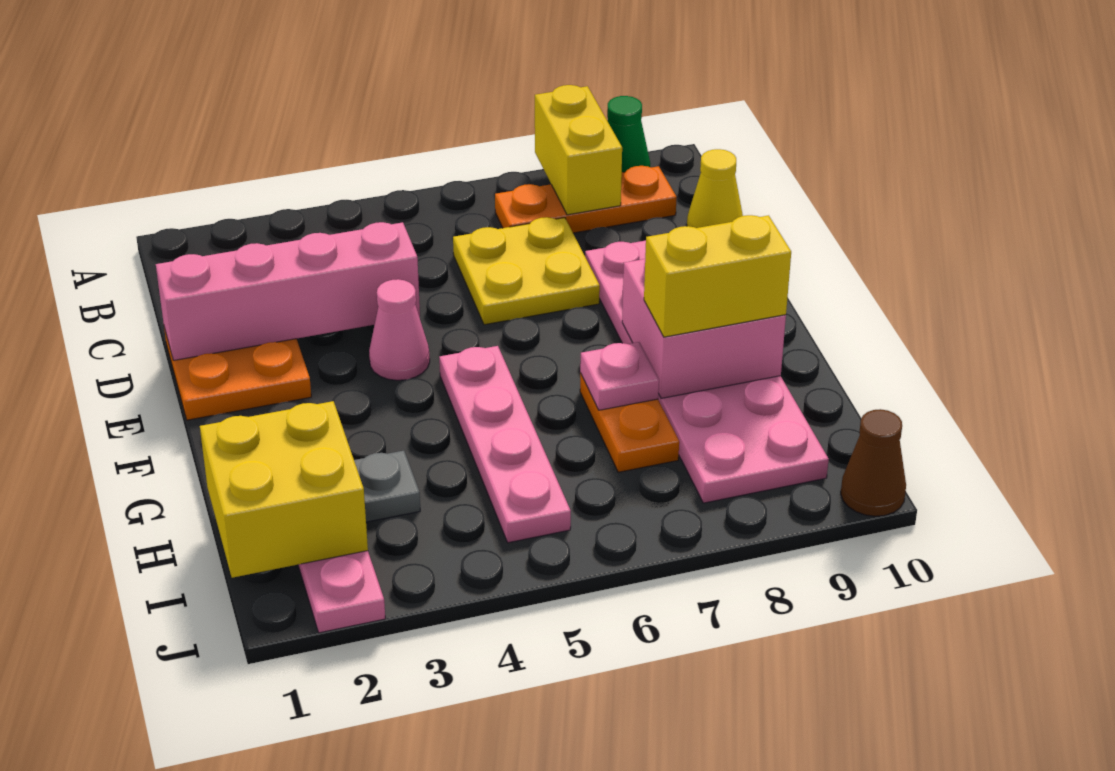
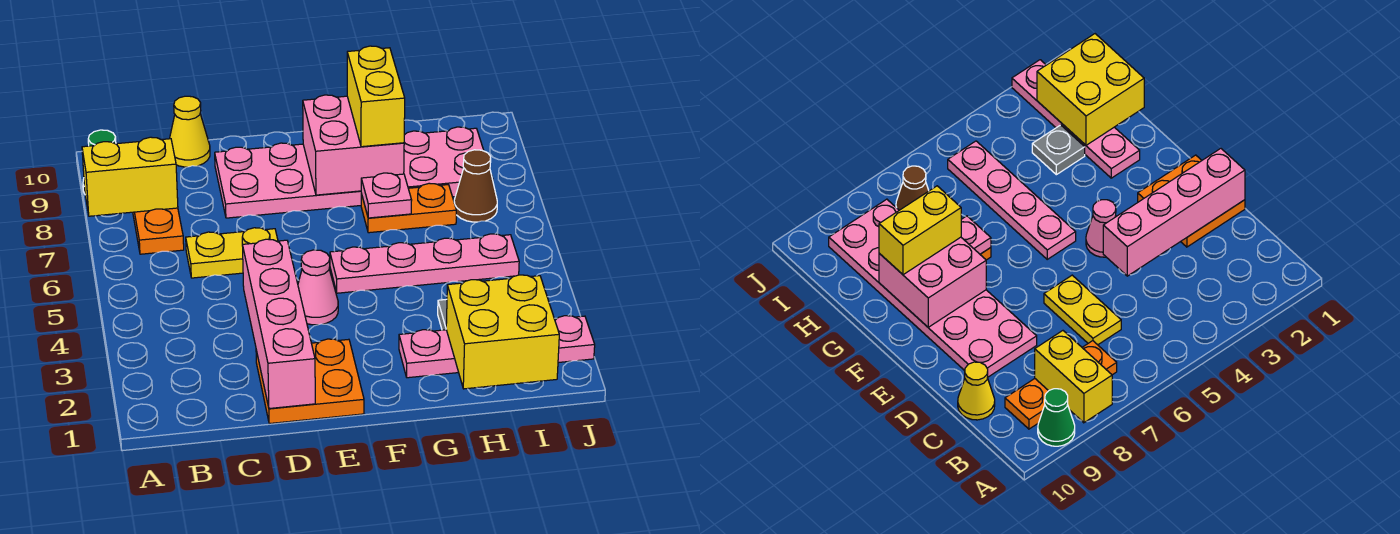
yellow 2x2 plate [453,217,600,325] -> yellow 1x2 plate [186,228,278,278]
brown 1x1 cone [841,409,906,516] -> brown 1x1 cone moved to [454,150,497,222]

